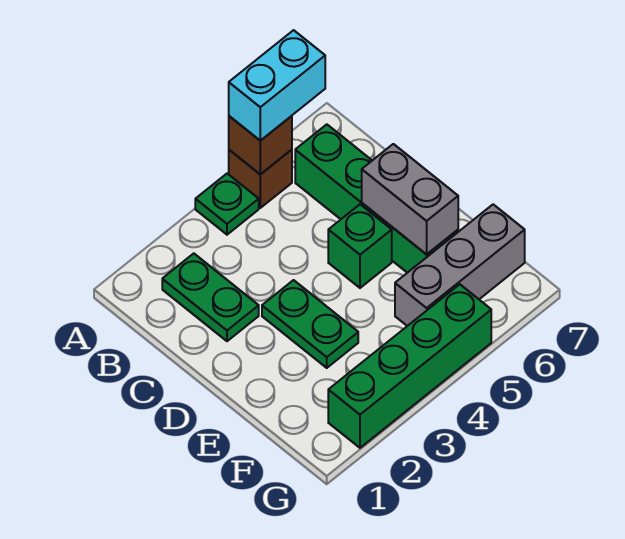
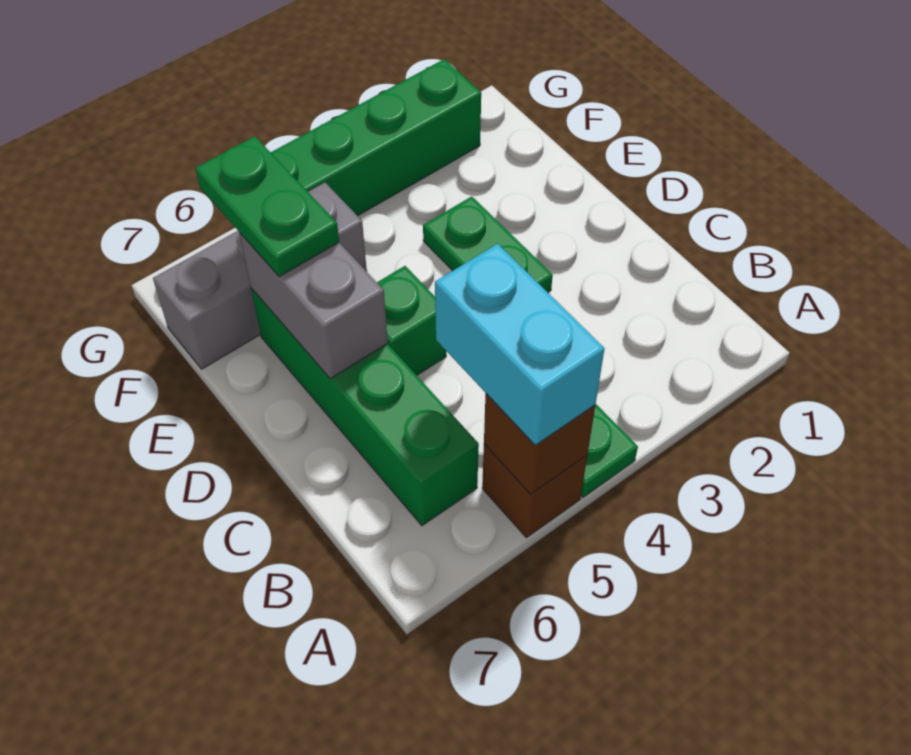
cyan 1x2 brick [229,30,325,141] -> cyan 1x2 brick turned to [435,244,605,445]
green 1x2 plate [162,253,259,341] -> green 1x2 plate moved to [195,136,339,277]

